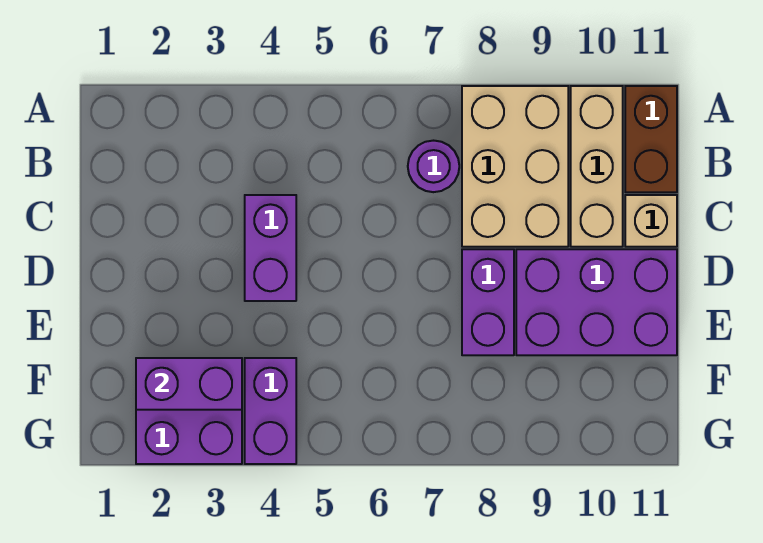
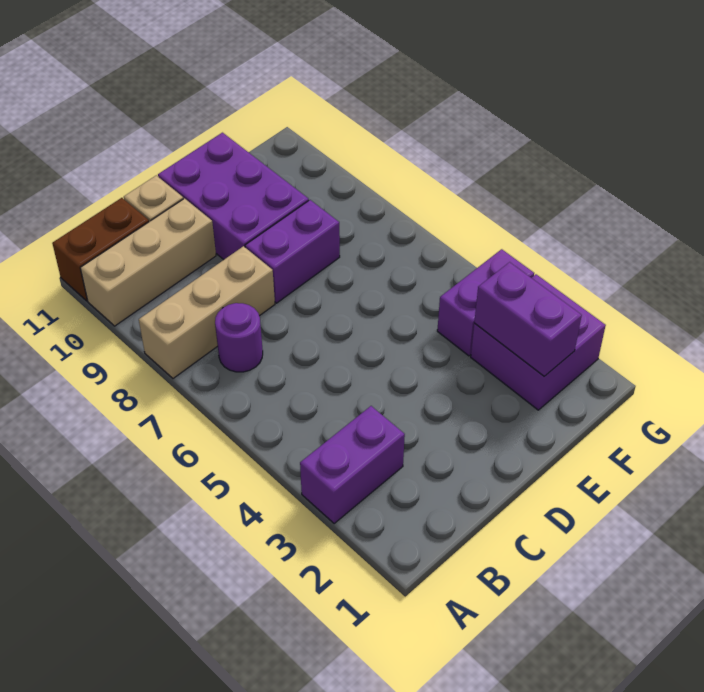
tan 2x3 brick [462,86,568,247] -> tan 1x3 brick [139,246,275,378]
purple 1x2 brick [245,195,296,301] -> purple 1x2 brick moved to [300,406,405,523]

